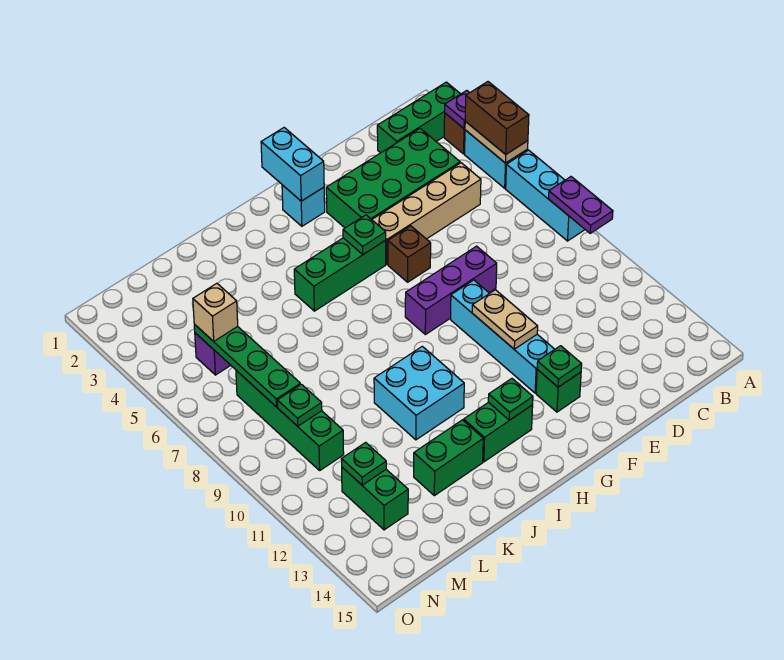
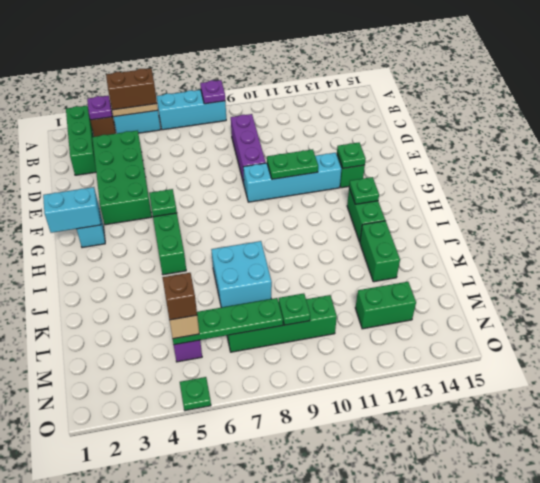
purple 1x2 plate [549,177,613,233] -> purple 1x1 plate [200,80,225,104]
tan 1x4 brick [372,163,481,264] -> none
purple 1x3 brick [405,246,497,335] -> purple 1x3 brick moved to [231,114,266,183]
brown 1x1 brick [388,226,431,282] -> brown 1x1 brick moved to [162,273,197,320]
tan 1x2 plate [472,290,538,349] -> green 1x2 plate [267,149,318,179]
cyan 2x2 brick [374,346,464,440] -> cyan 2x2 brick moved to [211,241,272,307]
green 1x1 plate [341,442,386,485] -> green 1x1 plate moved to [180,377,211,411]

